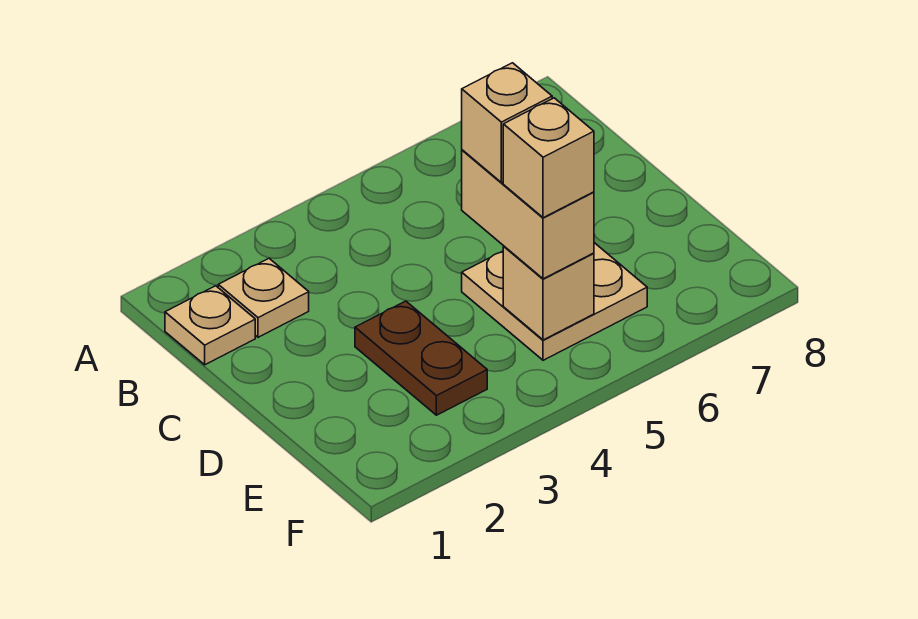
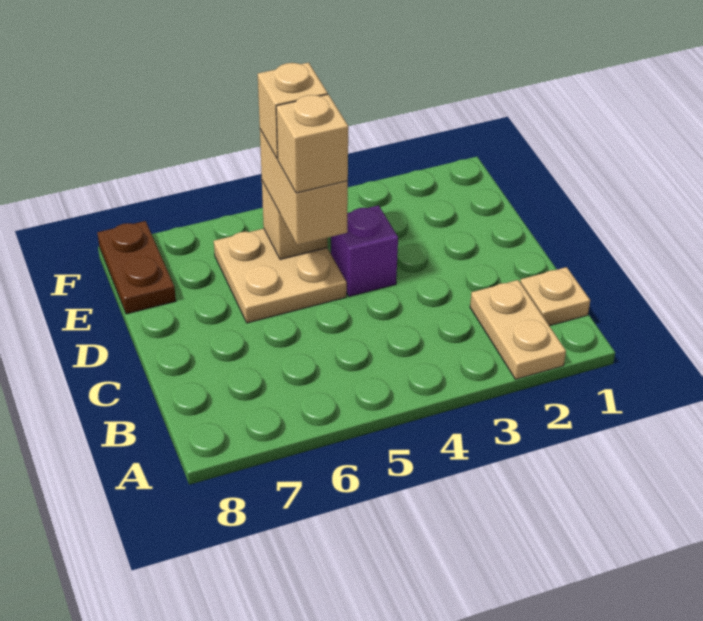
tan 1x1 plate [218,259,309,337] -> tan 1x2 plate [470,280,566,379]
brown 1x2 plate [355,301,487,415] -> brown 1x2 plate moved to [97,221,176,314]
none -> purple 1x1 brick [331,205,398,297]

